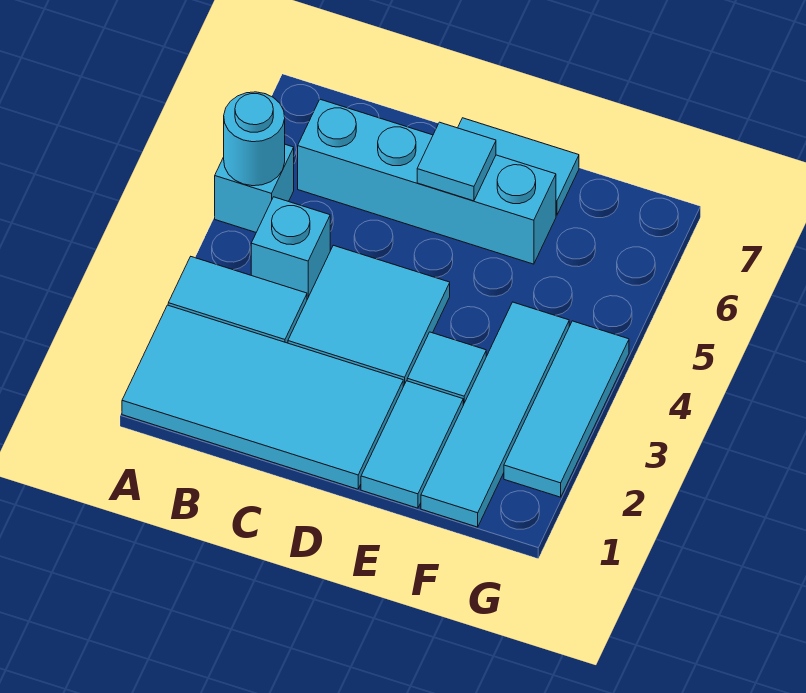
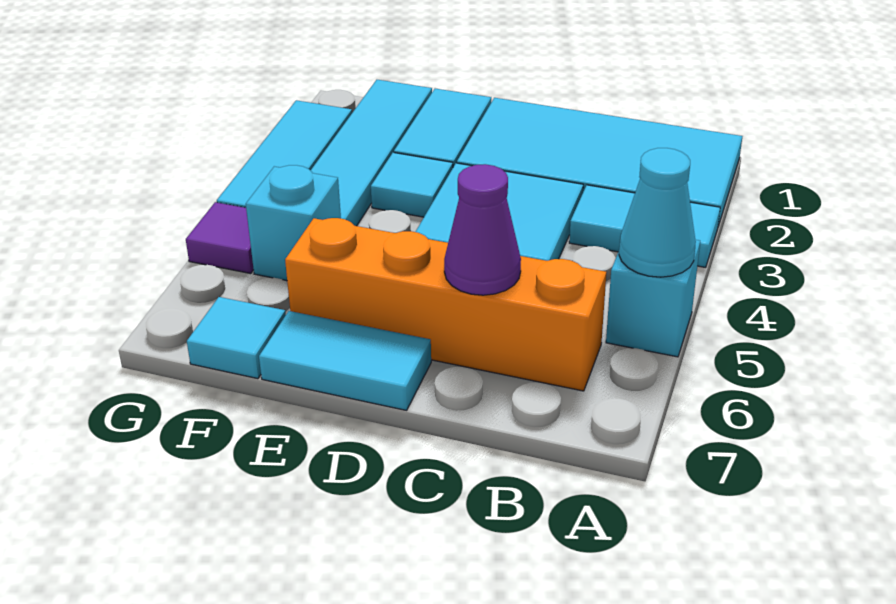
cyan 1x1 round brick [224,92,285,186] -> cyan 1x1 cone [619,148,696,277]
cyan 1x1 brick [251,197,330,299] -> cyan 1x1 brick moved to [246,165,341,281]
cyan 1x4 brick [298,99,556,264] -> orange 1x4 brick [285,218,606,391]
none -> purple 1x1 cone [444,164,521,295]
cyan 1x1 tile [417,122,496,201] -> cyan 1x1 tile moved to [187,297,286,379]
none -> purple 1x1 tile [186,202,254,274]

